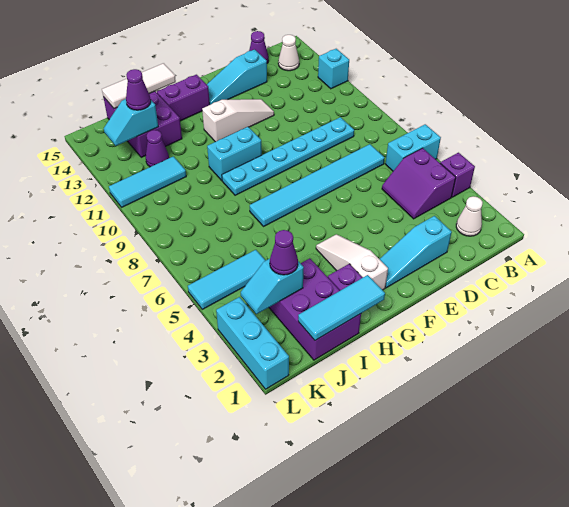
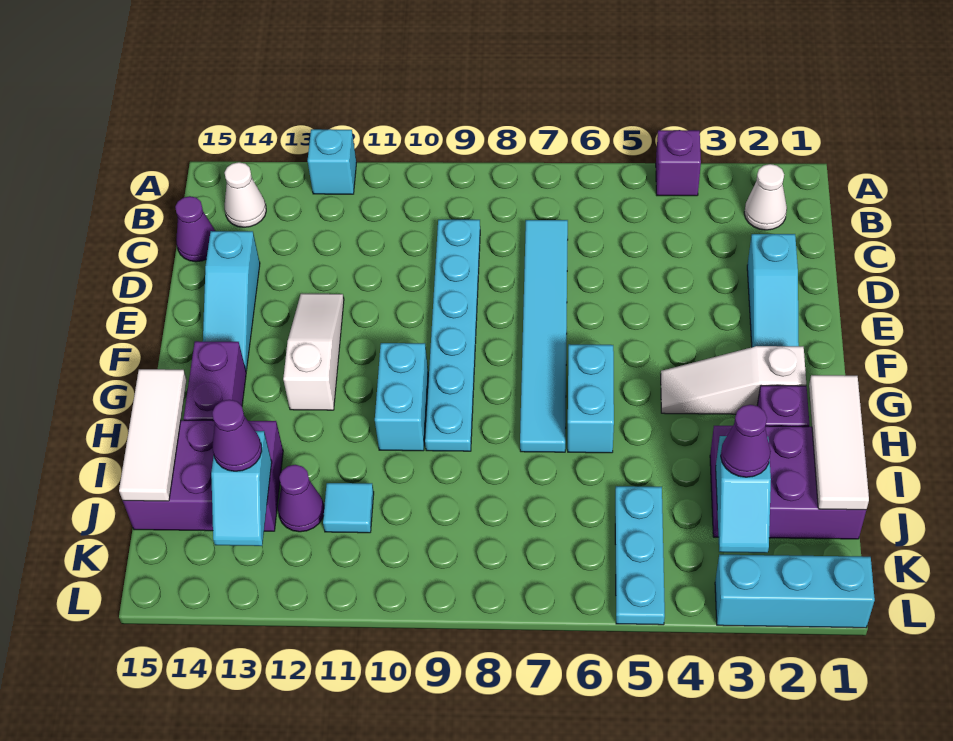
cyan 1x2 brick [386,124,441,171] -> cyan 1x2 brick moved to [568,344,614,453]
purple 2x2 slope [382,148,456,219] -> none
cyan 1x3 tile [298,275,385,340] -> white 1x3 tile [809,375,869,510]
cyan 1x3 tile [188,250,266,309] -> cyan 1x3 plate [615,486,665,625]
cyan 1x3 tile [109,156,186,207] -> cyan 1x1 tile [323,483,374,533]

